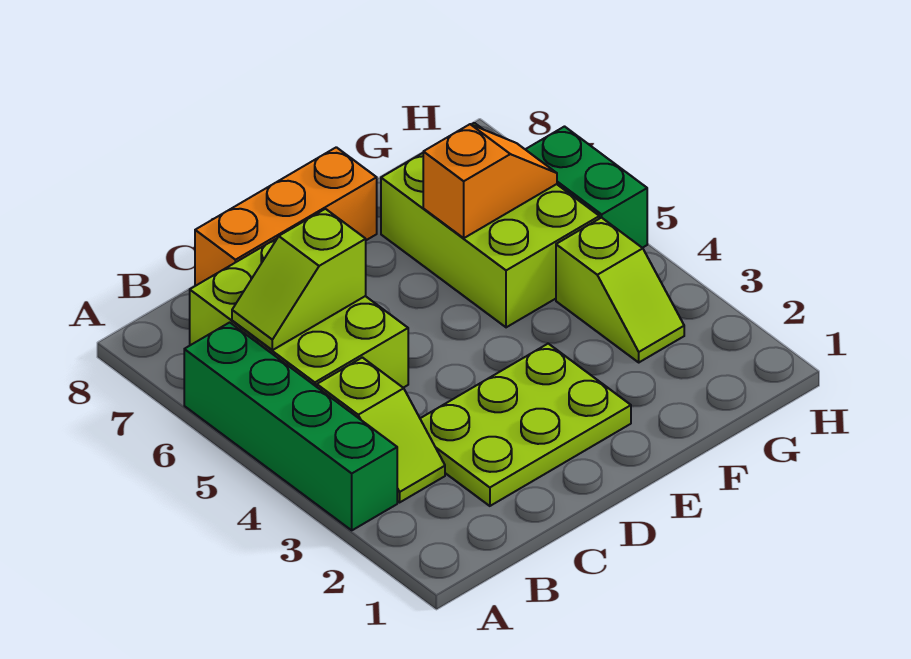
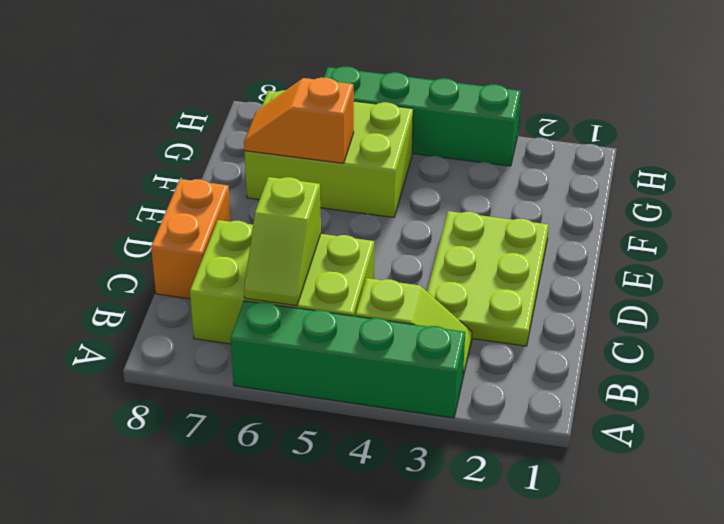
orange 1x3 brick [195,147,377,286] -> orange 1x2 brick [151,179,231,299]
orange 1x2 slope [423,124,557,238] -> orange 1x2 slope turned to [244,77,354,163]
lime 1x2 slope [556,217,684,362] -> none
green 1x2 brick [525,127,647,248] -> green 1x4 brick [324,67,521,166]

